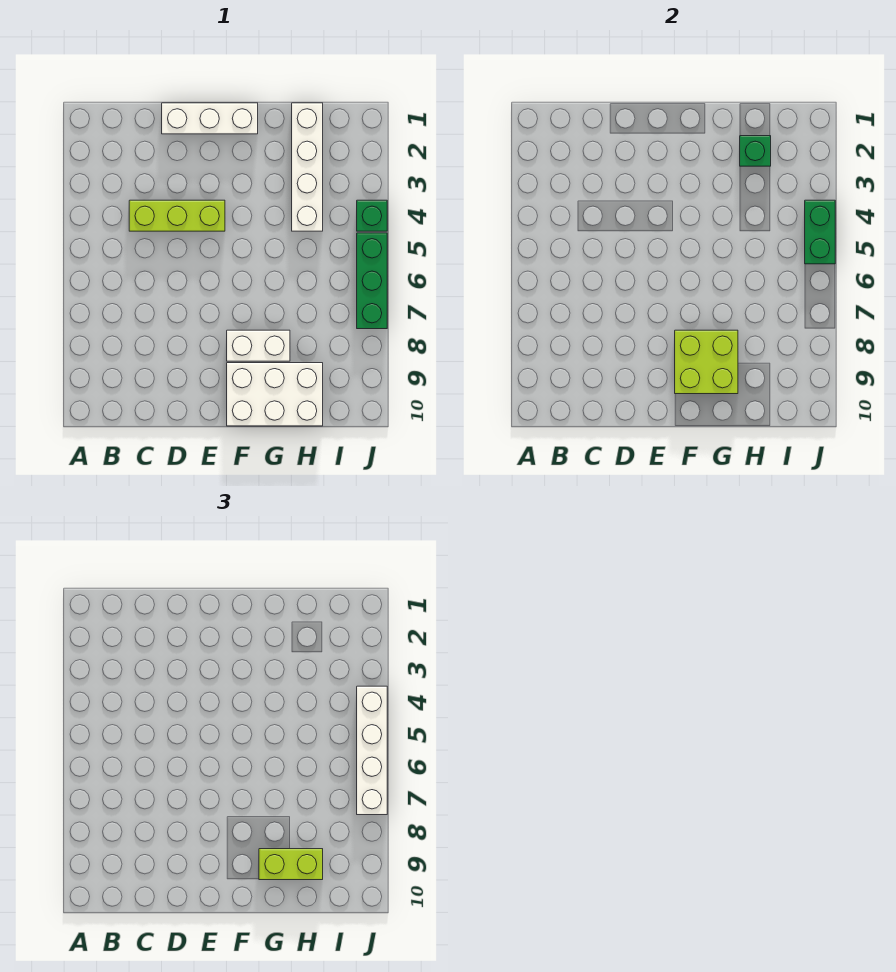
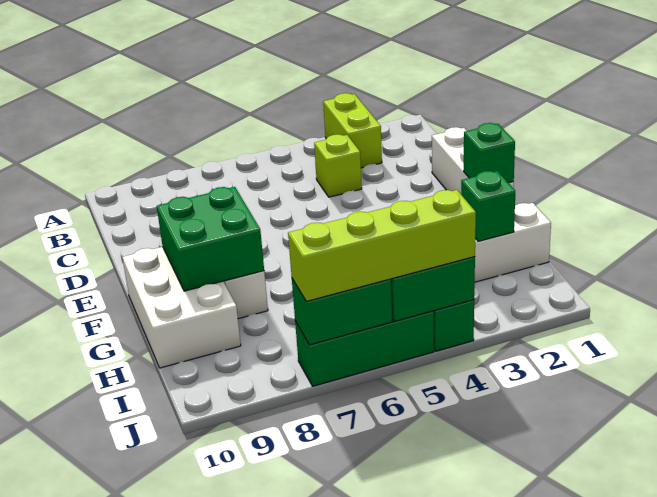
lime 1x3 brick [129,200,225,231] -> lime 1x1 brick [314,134,362,197]
none -> green 1x1 brick [464,123,515,183]
lime 2x2 brick [675,330,738,394] -> green 2x2 brick [157,187,264,291]
lime 1x2 brick [259,849,323,880] -> lime 1x2 brick moved to [323,93,382,168]
white 1x4 brick [357,686,387,815] -> lime 1x4 brick [288,190,476,301]
none -> green 1x2 brick [292,279,392,345]

